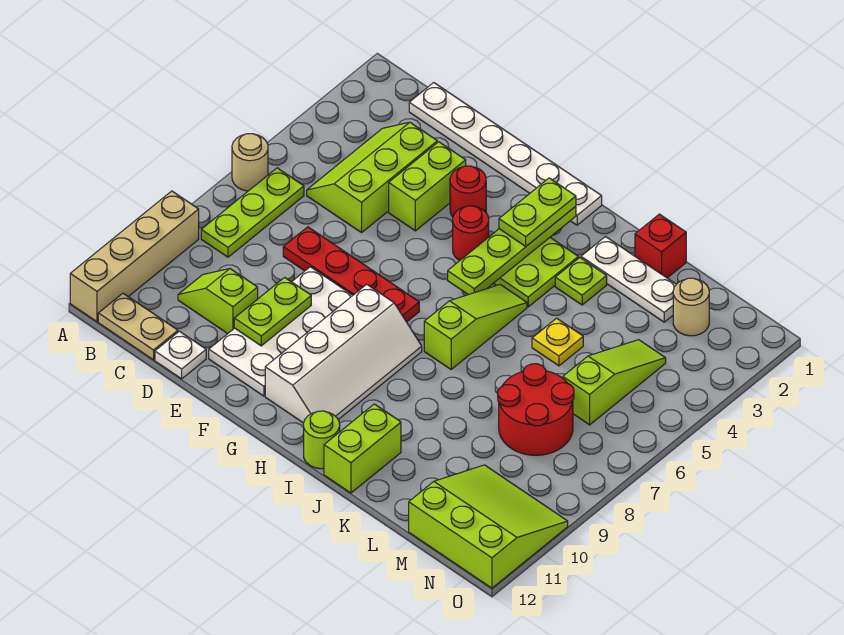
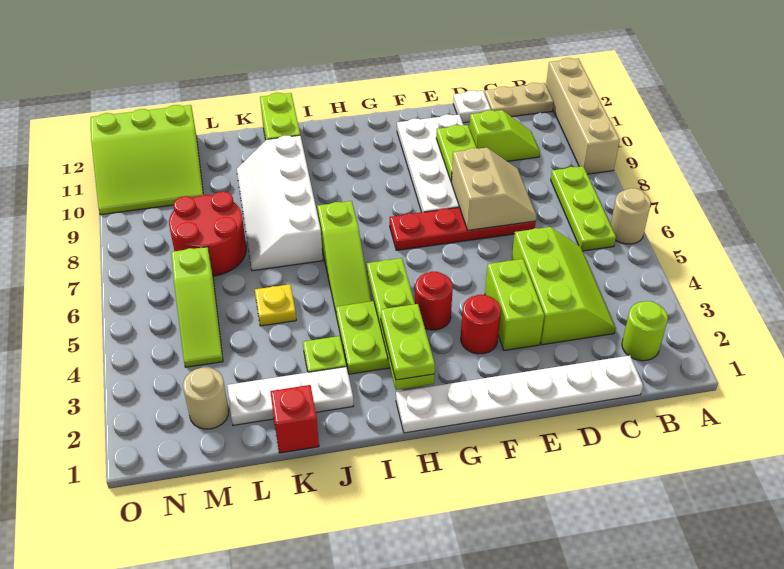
none -> tan 2x2 slope [452,148,536,230]
white 2x4 slope [265,284,422,423] -> white 2x4 slope moved to [237,135,323,271]
lime 1x1 round brick [304,411,340,469] -> lime 1x1 round brick moved to [622,301,668,361]

